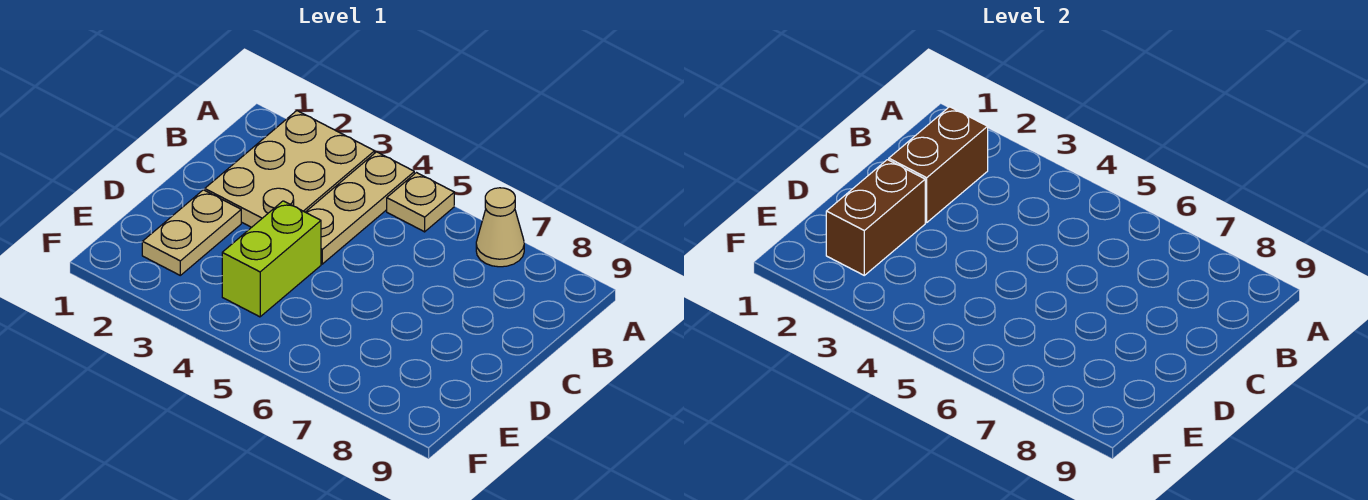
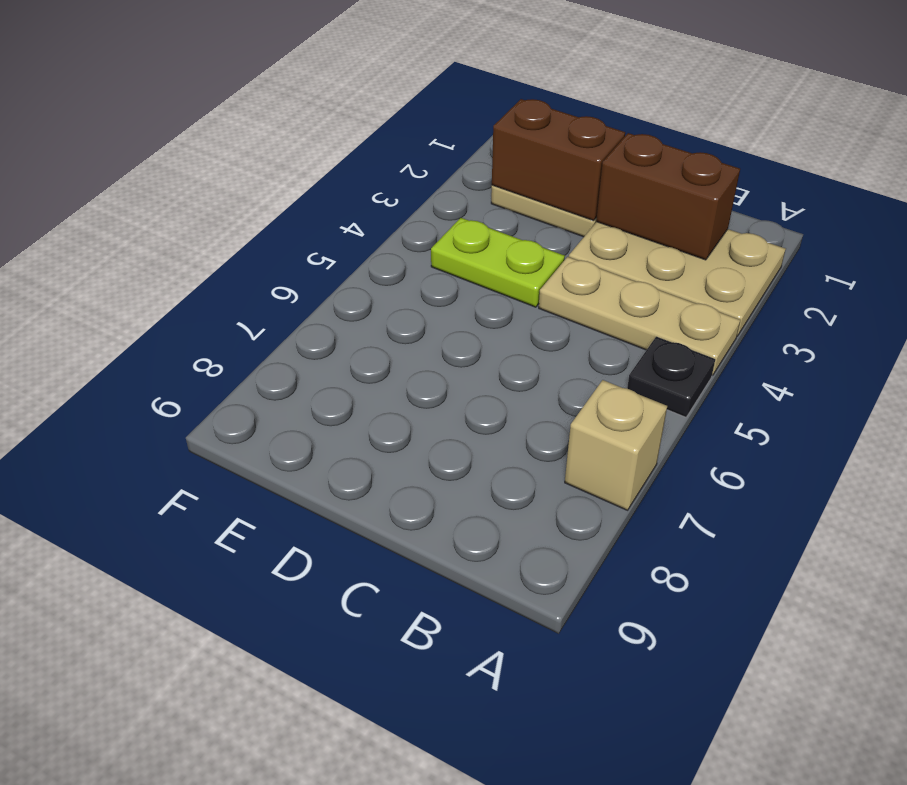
tan 1x1 plate [387,173,454,232] -> black 1x1 plate [627,337,715,417]
tan 1x1 cone [476,188,524,267] -> tan 1x1 brick [565,380,667,510]
lime 1x2 brick [222,201,321,317] -> lime 1x2 plate [431,218,565,307]

